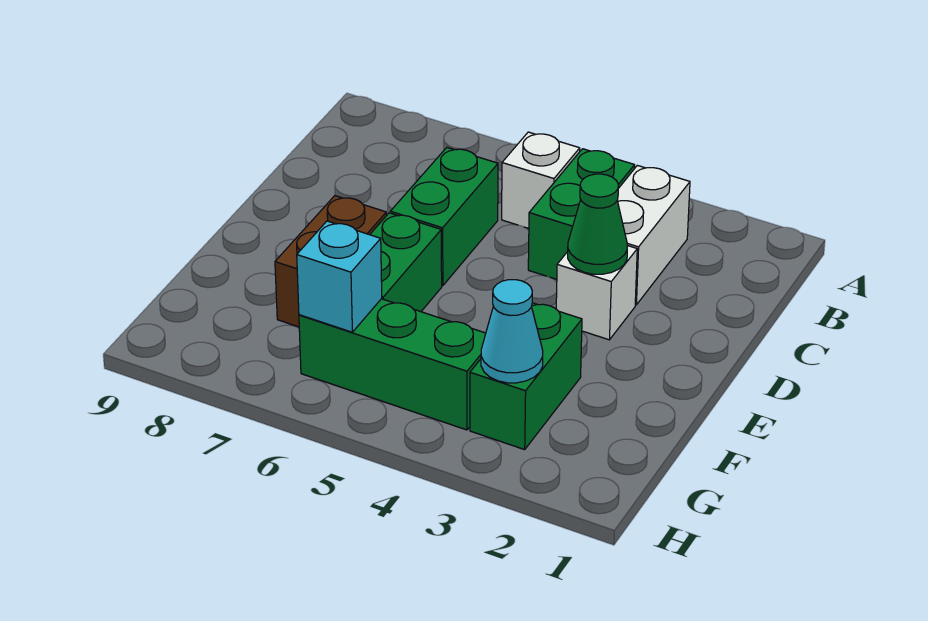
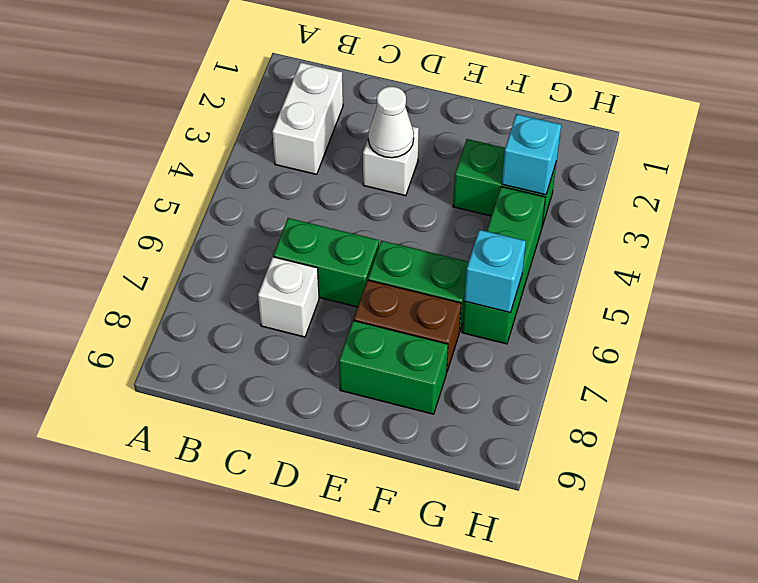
white 1x2 brick [617,165,690,305] -> white 1x2 brick turned to [272,62,343,174]
green 1x2 brick [528,149,635,279] -> green 1x2 brick moved to [339,321,448,414]
white 1x1 brick [502,132,580,228] -> white 1x1 brick moved to [258,257,319,337]
green 1x1 cone [568,174,627,274] -> white 1x1 cone [368,87,414,158]
cyan 1x1 cone [481,280,543,383] -> cyan 1x1 brick [502,114,561,195]

